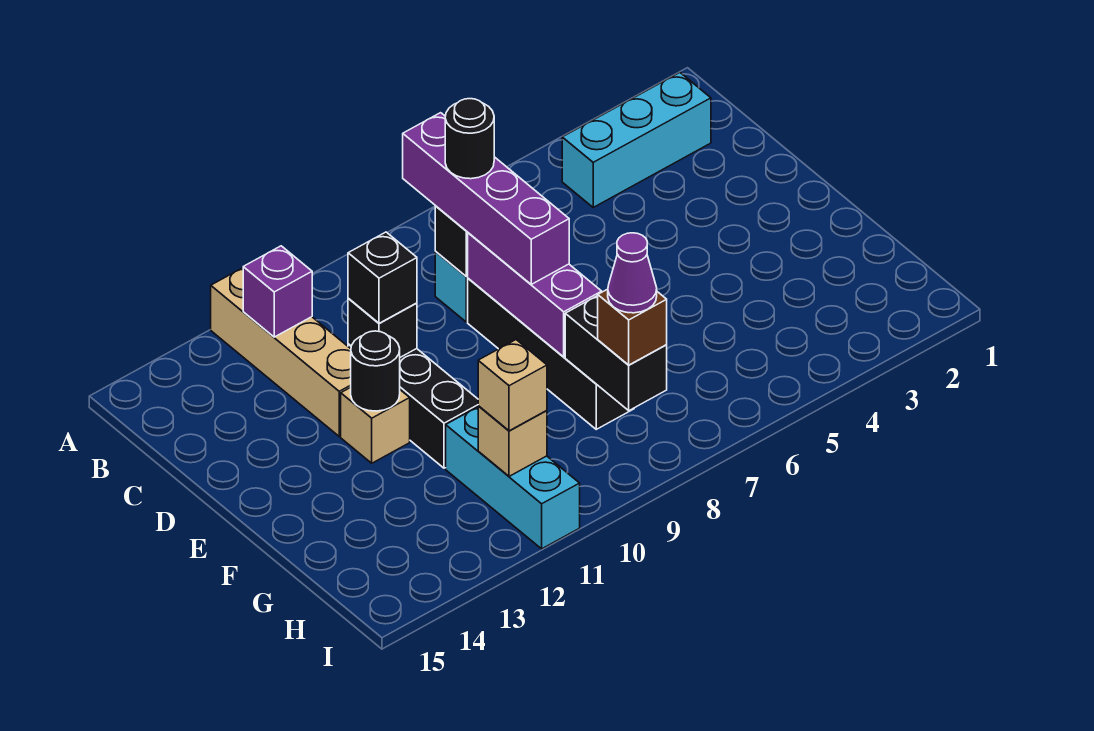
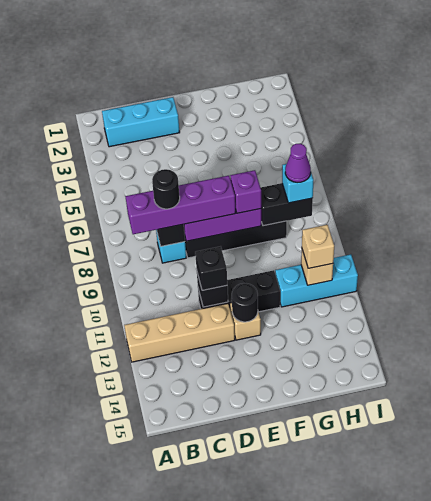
cyan 1x3 brick [562,73,711,207] -> cyan 1x3 brick turned to [102,97,180,147]
purple 1x1 brick [243,246,312,337] -> purple 1x1 brick moved to [230,170,261,213]
brown 1x1 brick [598,289,667,365] -> cyan 1x1 brick [282,164,313,203]

